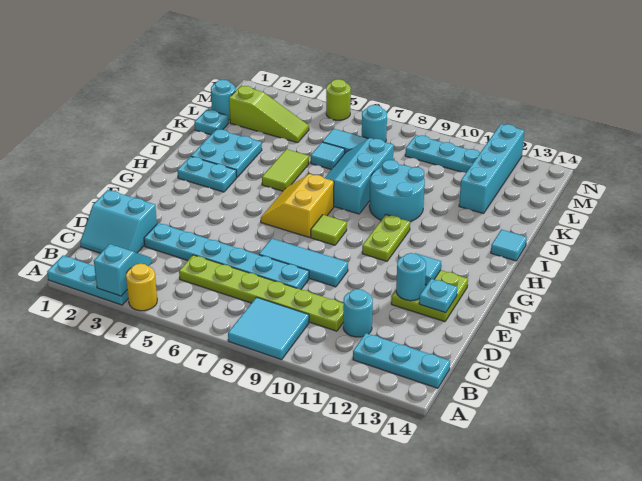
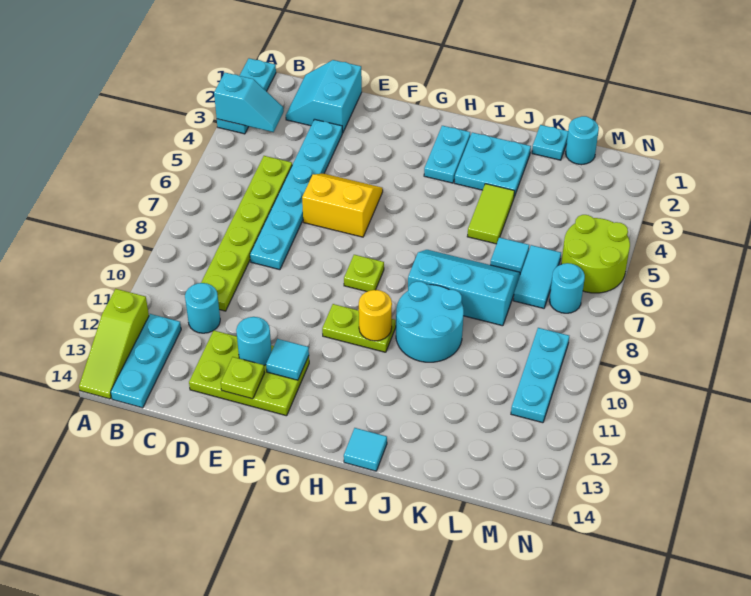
yellow 1x1 round brick [126,264,157,311] -> yellow 1x1 round brick moved to [359,290,392,341]
cyan 2x2 tile [228,297,309,360] -> none
cyan 1x3 tile [259,239,348,287] -> none
lime 2x2 plate [391,270,468,322] -> lime 2x3 plate [189,331,309,416]
cyan 1x1 plate [419,279,457,313] -> lime 1x1 plate [221,357,264,399]
yellow 2x2 slope [261,174,334,238] -> yellow 2x2 slope moved to [302,174,383,237]
lime 1x1 tile [311,215,347,245] -> lime 1x1 plate [344,255,384,292]
lime 1x2 tile [262,149,309,191] -> lime 1x2 tile turned to [467,184,515,244]
cyan 1x4 brick [459,124,525,214] -> none
lime 1x3 slope [229,86,309,143] -> lime 1x3 slope moved to [79,289,149,399]
lime 1x1 round brick [326,79,351,120] -> lime 2x2 round brick [561,215,630,293]

